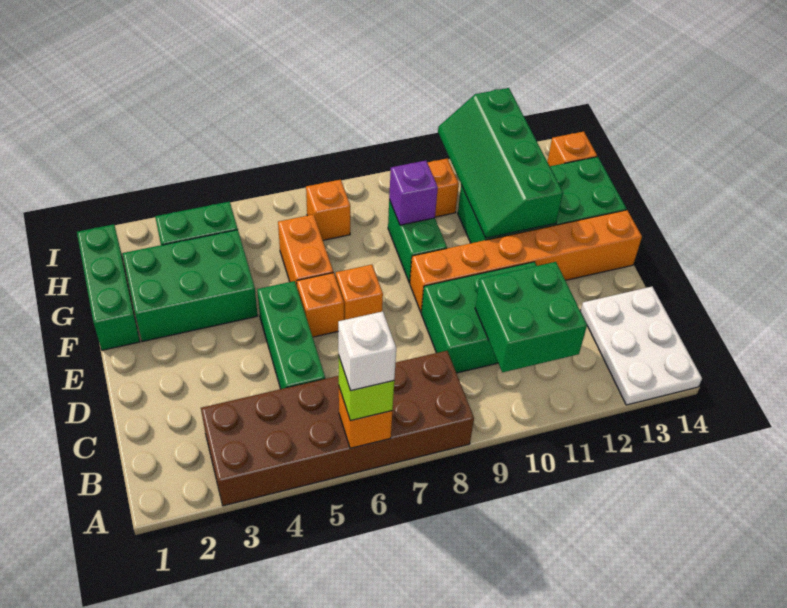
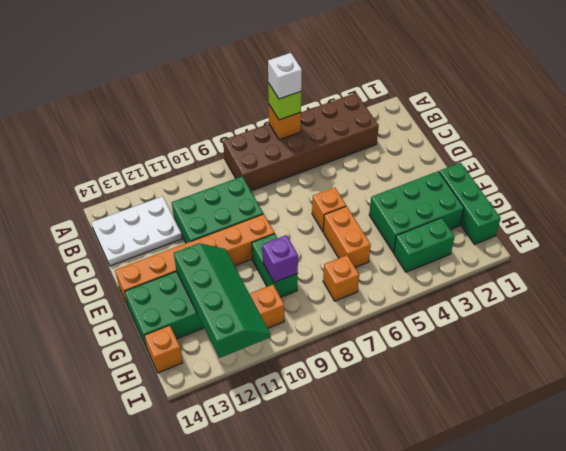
white 2x3 plate [580,287,702,405] -> white 2x3 plate turned to [91,196,182,266]
green 2x2 brick [475,262,587,372] -> none
green 1x3 brick [257,281,325,389] -> none
orange 1x1 brick [336,265,383,320] -> none

